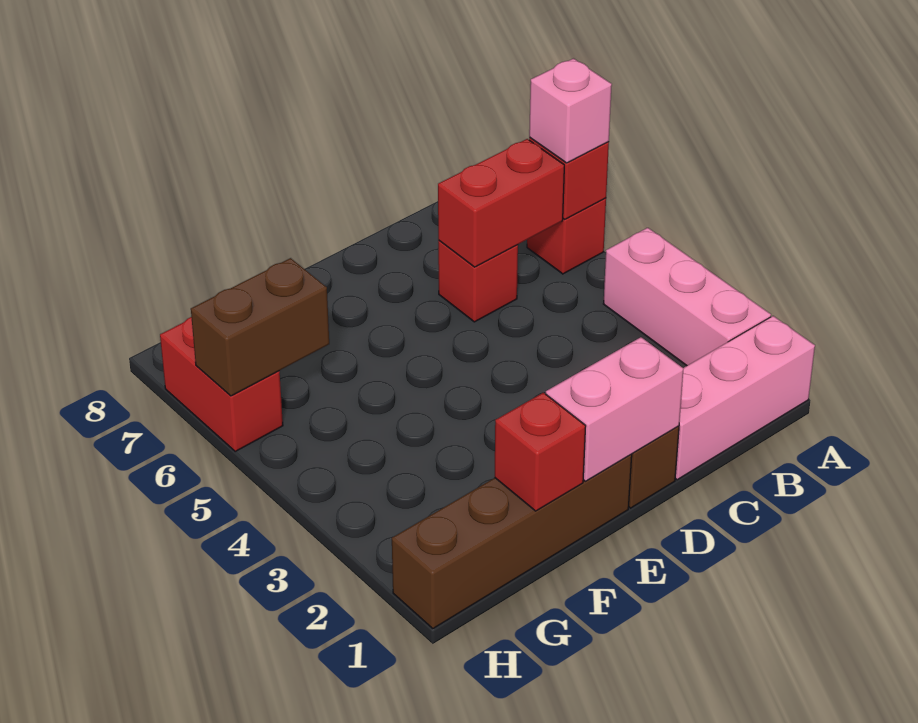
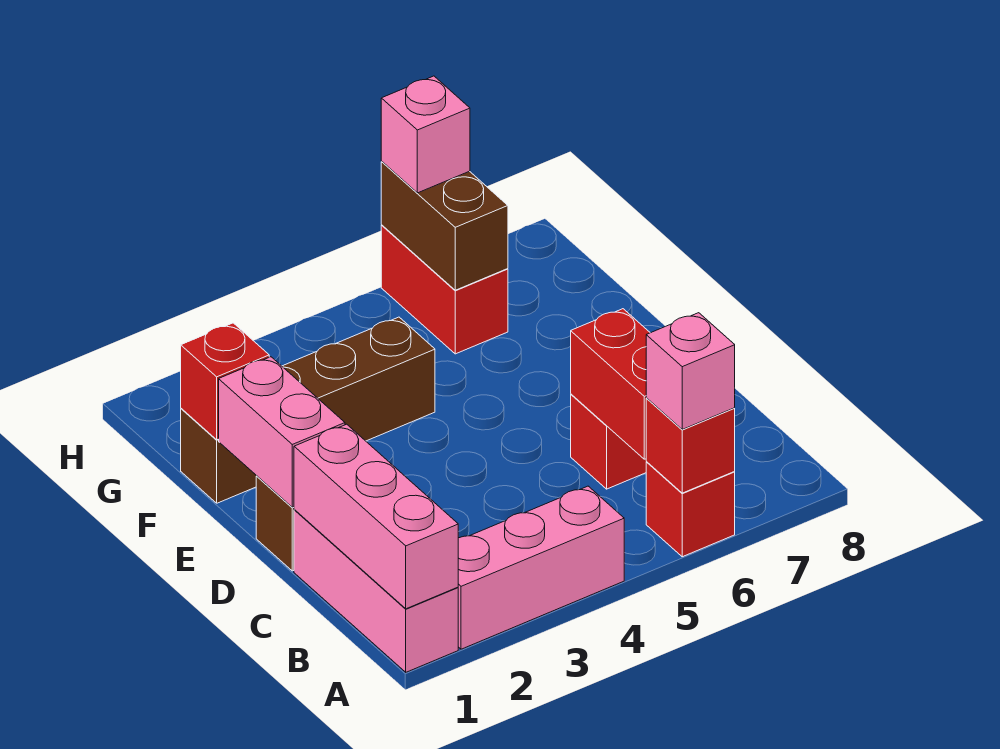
none -> pink 1x3 brick [294,424,458,609]
brown 1x4 brick [392,455,632,629] -> brown 1x4 brick turned to [181,317,435,503]
red 1x2 brick [160,317,283,451] -> red 1x2 brick turned to [381,225,508,354]
none -> pink 1x1 brick [381,76,470,193]

